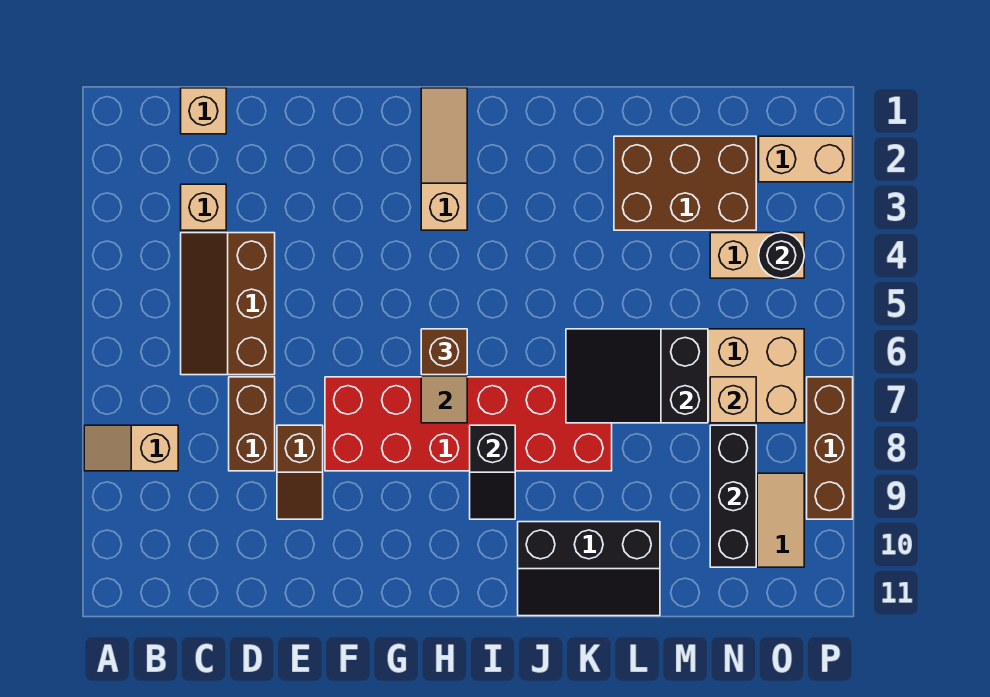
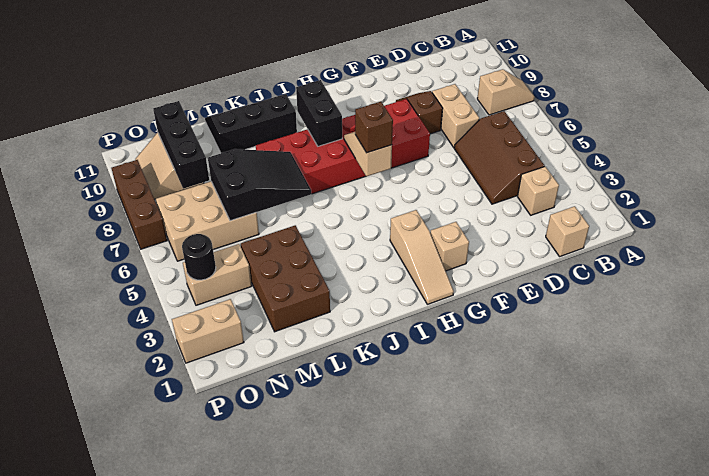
brown 2x3 slope [181,233,275,375] -> brown 2x3 slope turned to [454,111,544,204]
brown 1x2 brick [229,377,275,471] -> tan 1x2 brick [432,84,479,147]
black 1x2 slope [470,425,515,519] -> black 1x2 brick [296,80,342,146]
brown 2x3 brick [614,136,756,230] -> brown 2x3 brick turned to [241,225,330,332]
tan 1x1 brick [710,377,756,423] -> tan 1x1 brick moved to [430,222,469,271]

